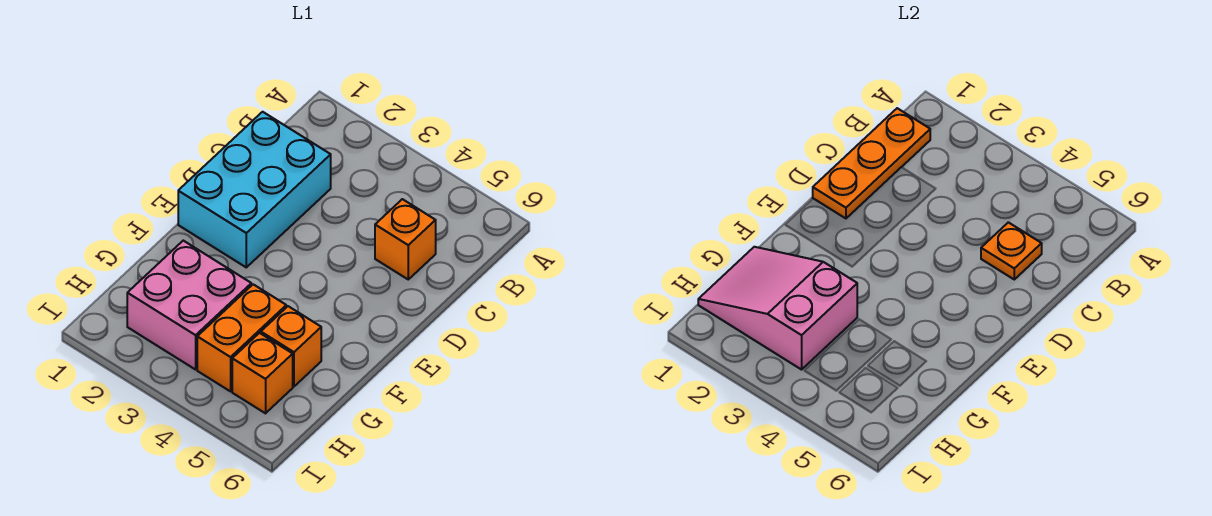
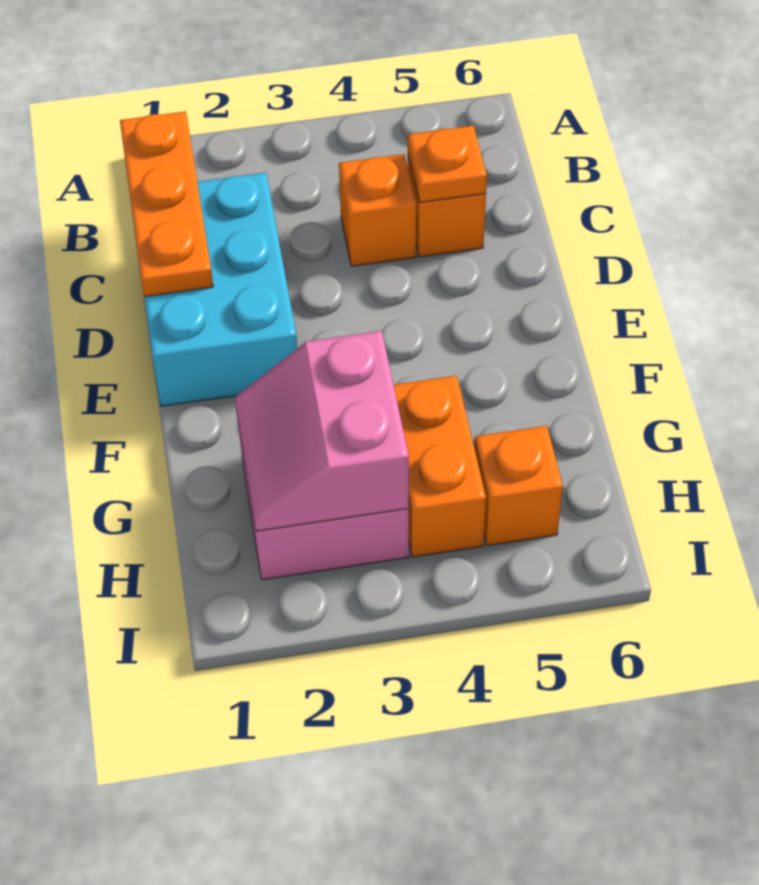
pink 2x3 slope [698,247,857,370] -> pink 2x2 slope [235,331,409,531]
orange 1x1 brick [261,306,321,386] -> orange 1x1 brick moved to [339,154,416,266]

